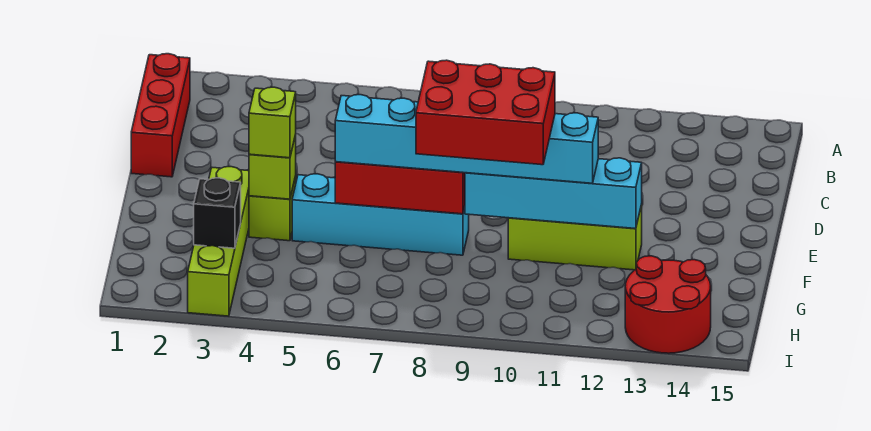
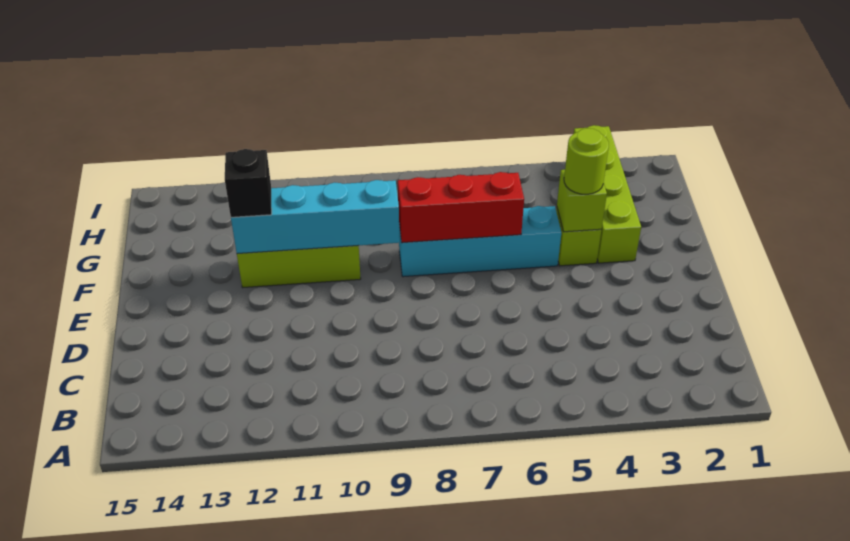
red 1x3 brick [131,54,190,177] -> none
lime 1x1 brick [249,87,296,158] -> lime 1x1 round brick [564,128,609,194]
cyan 1x6 brick [335,95,598,183] -> none
red 2x3 brick [416,60,555,165] -> none
black 1x1 brick [194,178,241,248] -> black 1x1 brick moved to [225,149,272,217]
red 2x2 round brick [625,256,711,353] -> none

